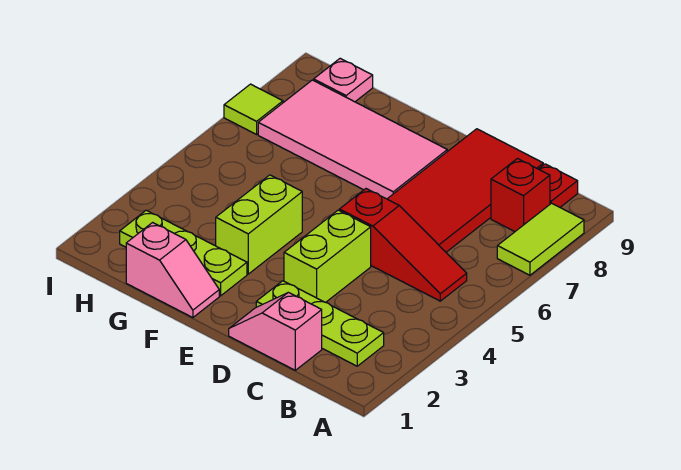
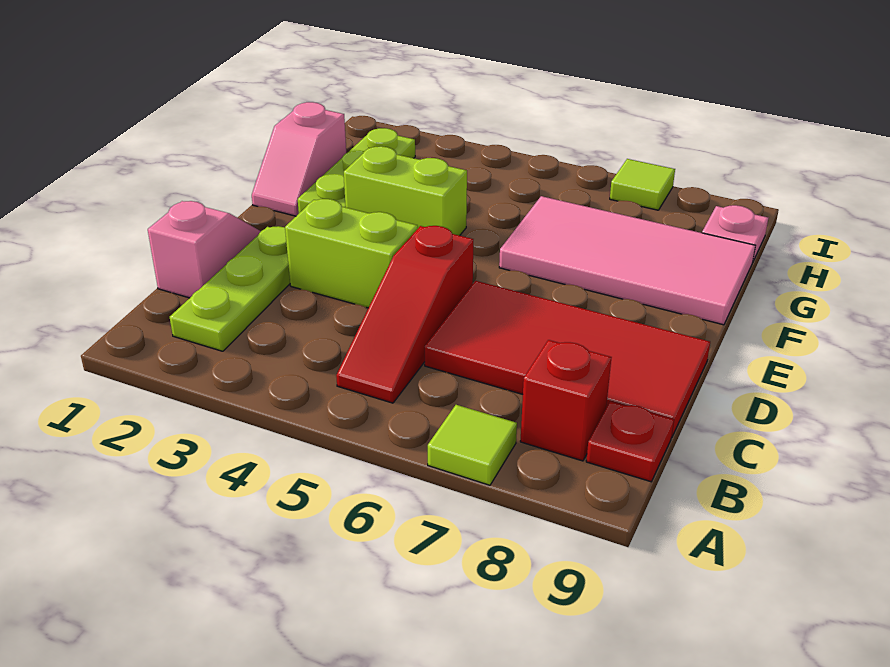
lime 1x2 tile [497,203,584,275] -> lime 1x1 tile [428,405,517,485]
pink 2x4 tile [258,80,447,199] -> pink 2x4 tile turned to [499,196,755,325]

